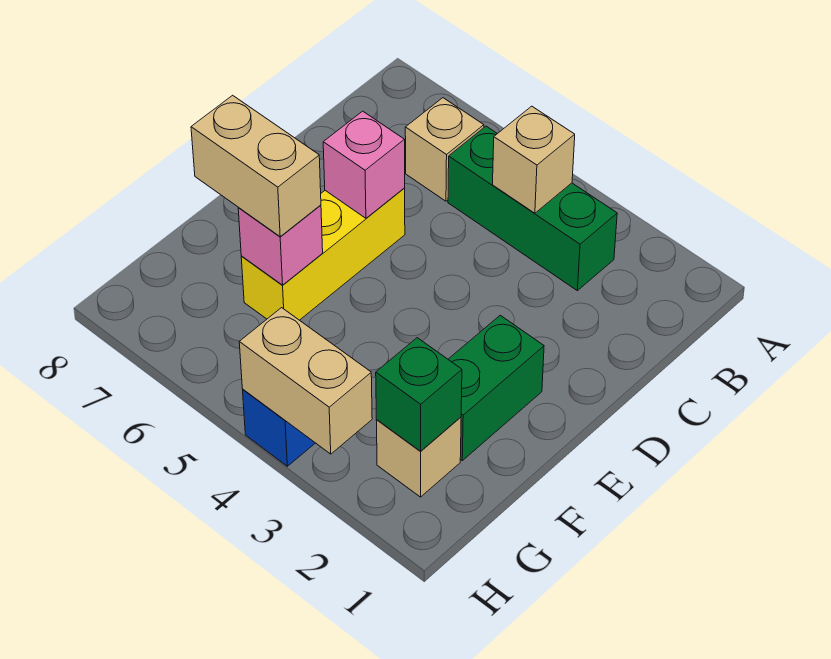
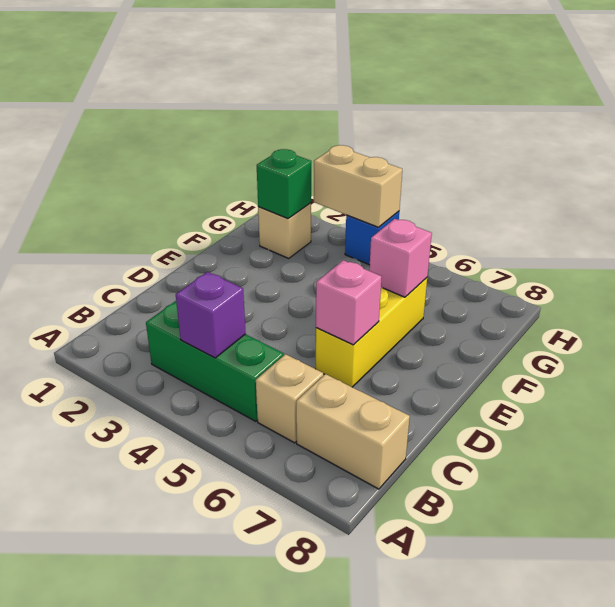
tan 1x1 brick [493,106,575,213] -> purple 1x1 brick [176,272,246,358]
green 1x2 brick [448,315,544,461] -> none
tan 1x2 brick [191,95,321,237] -> tan 1x2 brick moved to [296,374,410,489]

